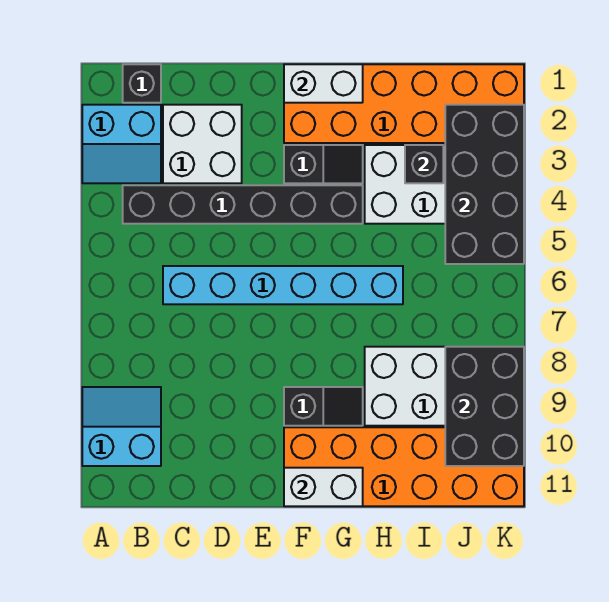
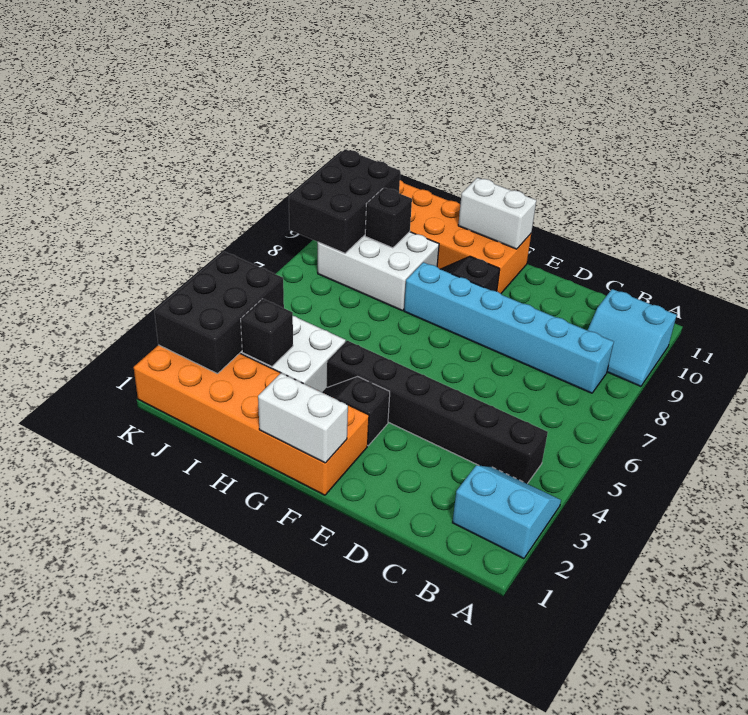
black 1x1 brick [123,64,161,103] -> black 1x1 brick moved to [365,188,412,248]
white 2x2 brick [163,105,242,183] -> none
cyan 1x6 brick [163,266,403,304] -> cyan 1x6 brick moved to [404,262,614,393]
black 2x4 brick [445,105,524,264] -> black 2x3 brick [154,252,284,374]

